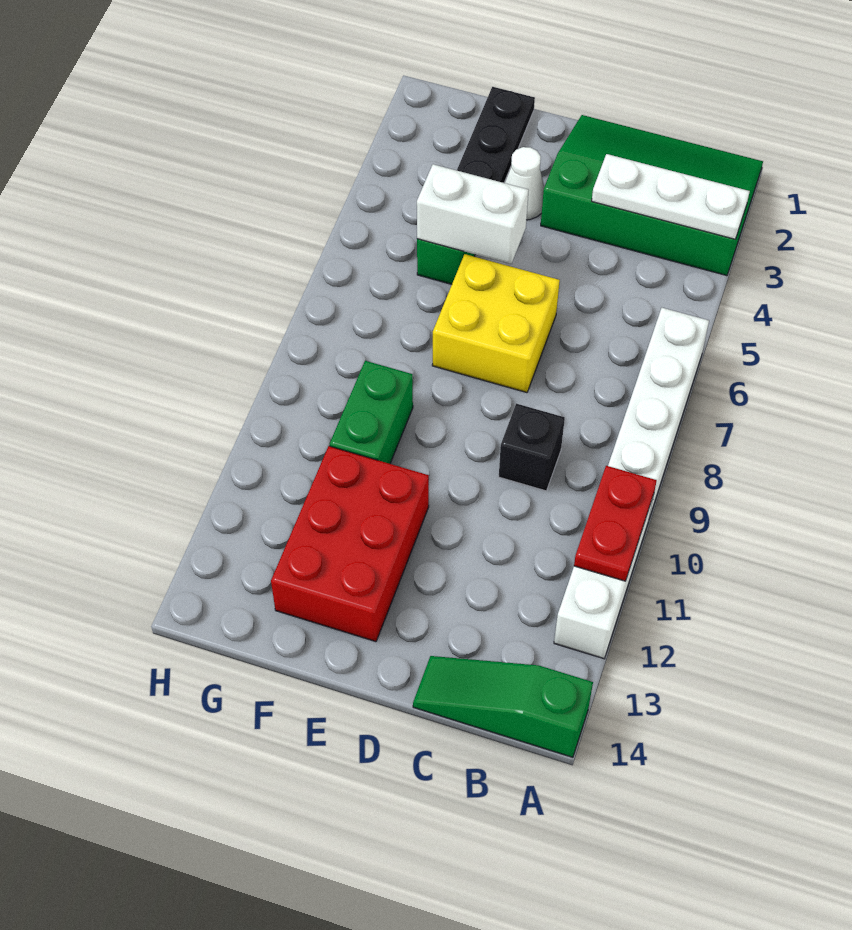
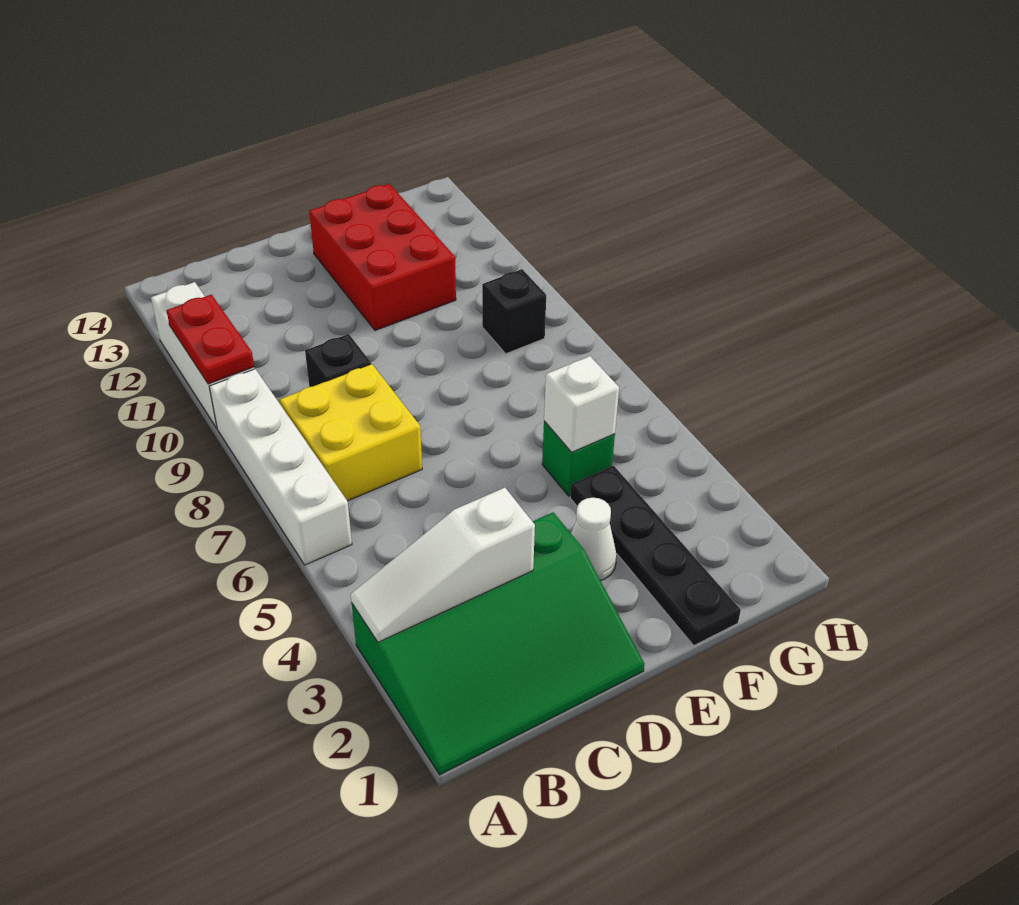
white 1x3 plate [592,154,750,239] -> white 1x3 slope [351,488,535,642]
green 1x3 slope [413,656,593,757] -> none
yellow 2x2 brick [432,254,560,393] -> yellow 2x2 brick moved to [280,364,422,501]
white 1x2 brick [417,164,529,264] -> white 1x1 brick [544,356,619,452]
green 1x2 brick [330,361,413,464] -> none
none -> black 1x1 brick [482,269,546,354]

